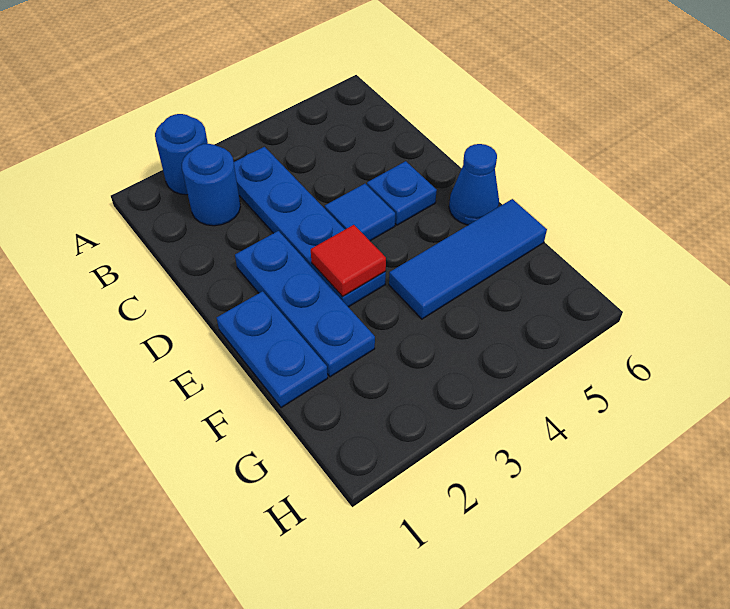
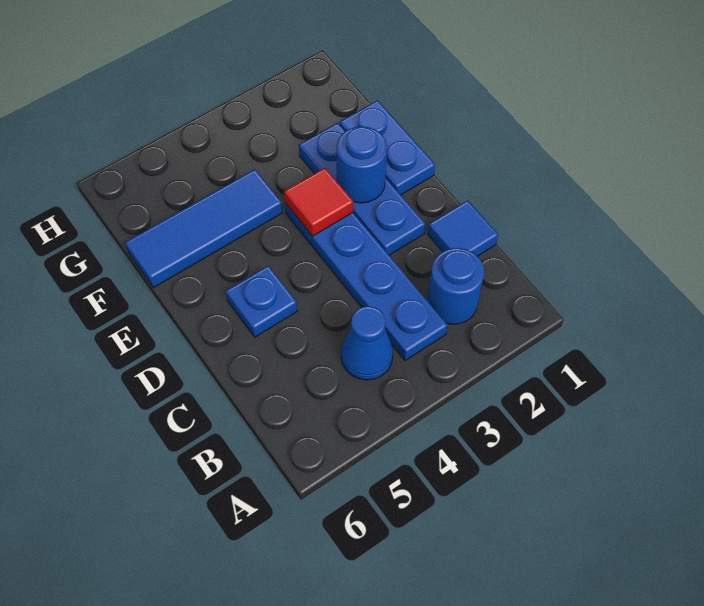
blue 1x1 round brick [155,114,208,195] -> blue 1x1 round brick moved to [337,126,387,203]
blue 1x1 tile [325,184,395,241] -> blue 1x1 tile moved to [428,200,498,256]
blue 1x1 cone [449,144,499,225] -> blue 1x1 cone moved to [341,306,393,380]

